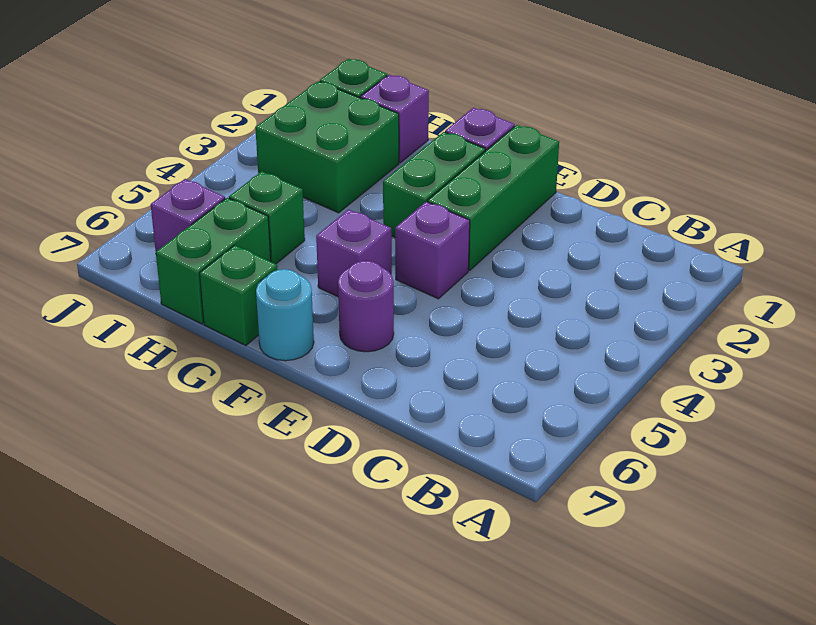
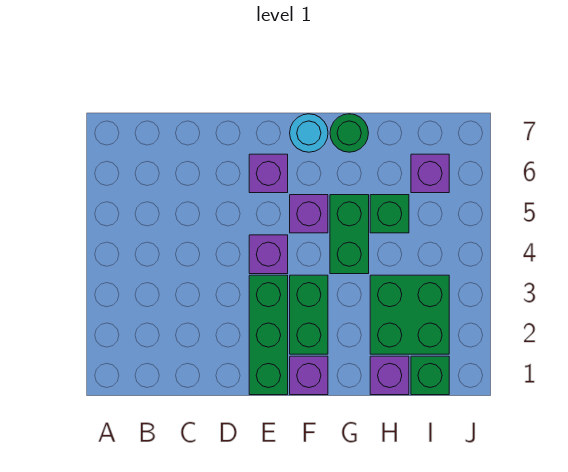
purple 1x1 round brick [338,261,394,352] -> purple 1x1 brick [249,154,288,193]
green 1x1 brick [200,245,277,345] -> green 1x1 round brick [330,114,368,152]
green 1x2 brick [156,198,271,324] -> green 1x2 brick moved to [330,195,369,274]

